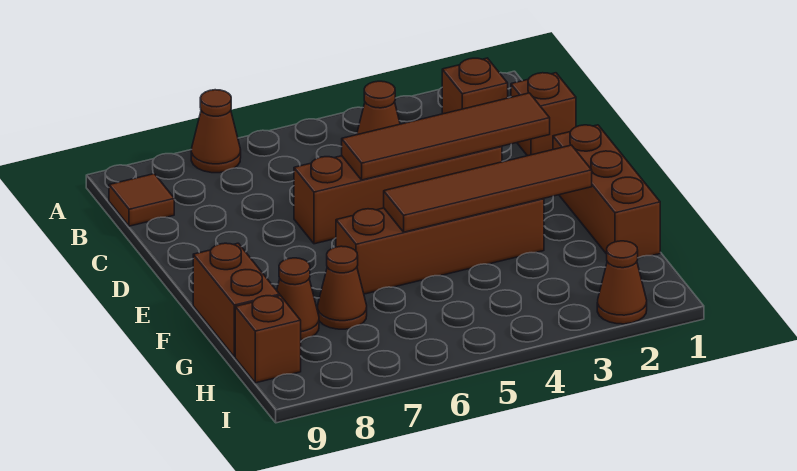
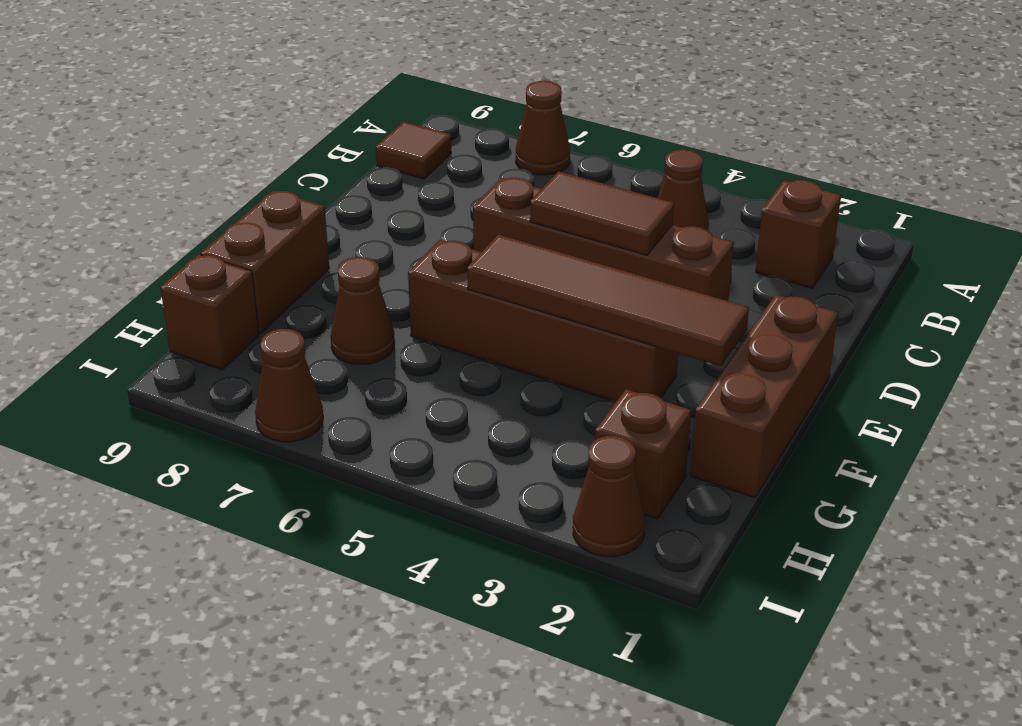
brown 1x1 brick [511,73,576,156] -> brown 1x1 brick moved to [595,389,691,519]
brown 1x4 tile [342,93,550,180] -> brown 1x2 tile [530,171,674,255]
brown 1x1 cone [277,258,319,340] -> brown 1x1 cone moved to [255,329,323,442]

